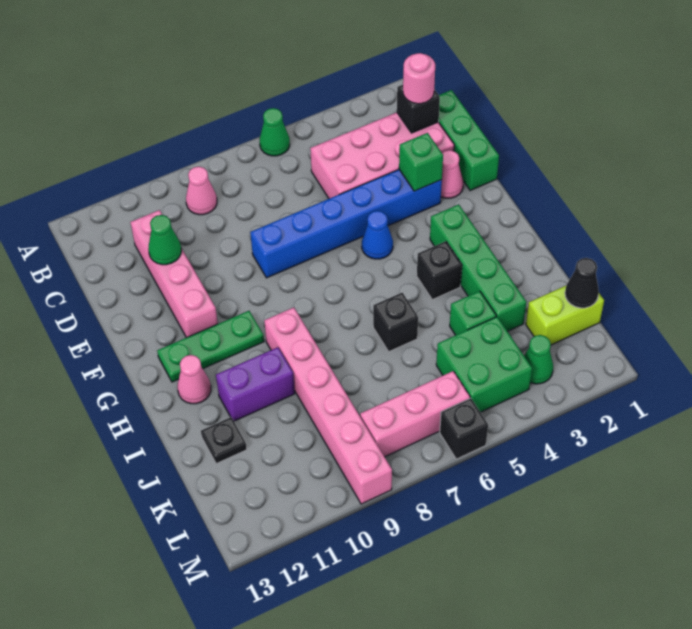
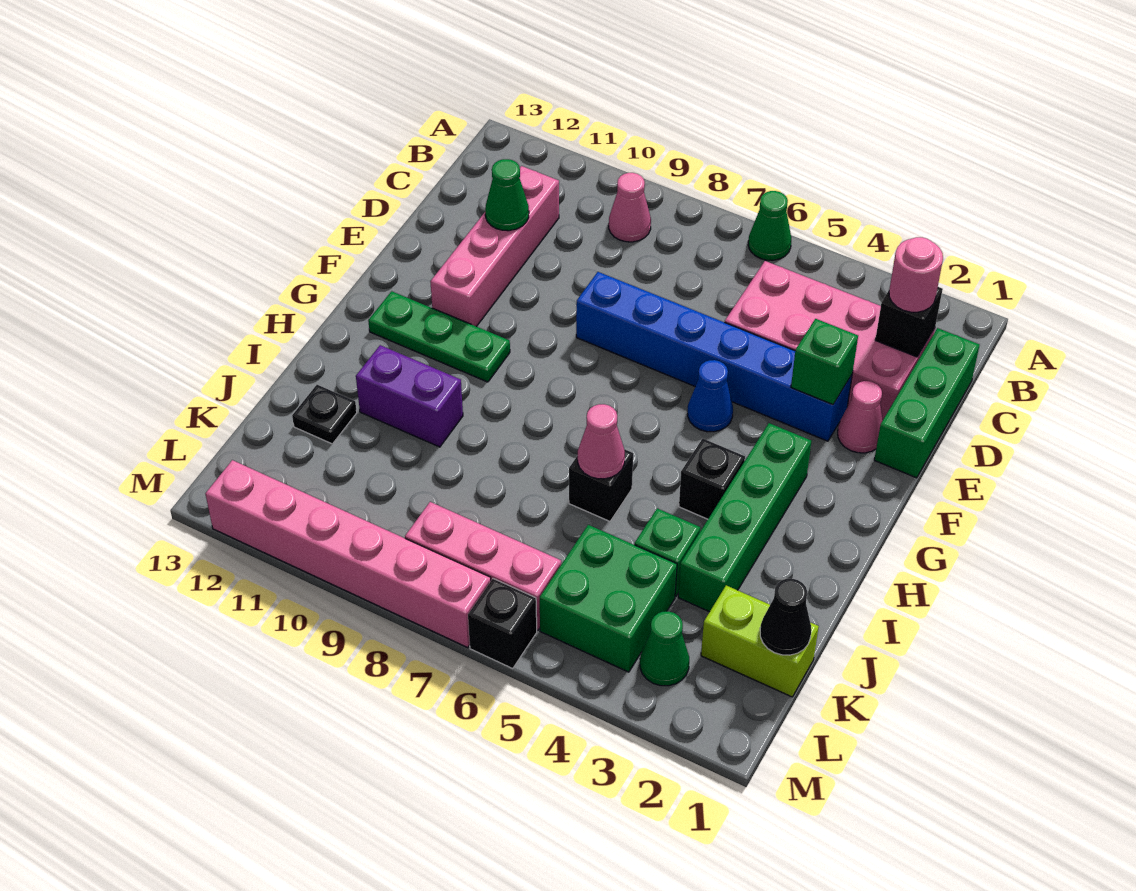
pink 1x6 brick [264,307,392,504] -> pink 1x6 brick turned to [205,460,491,647]
pink 1x1 cone [177,355,211,404] -> pink 1x1 cone moved to [578,404,625,479]

